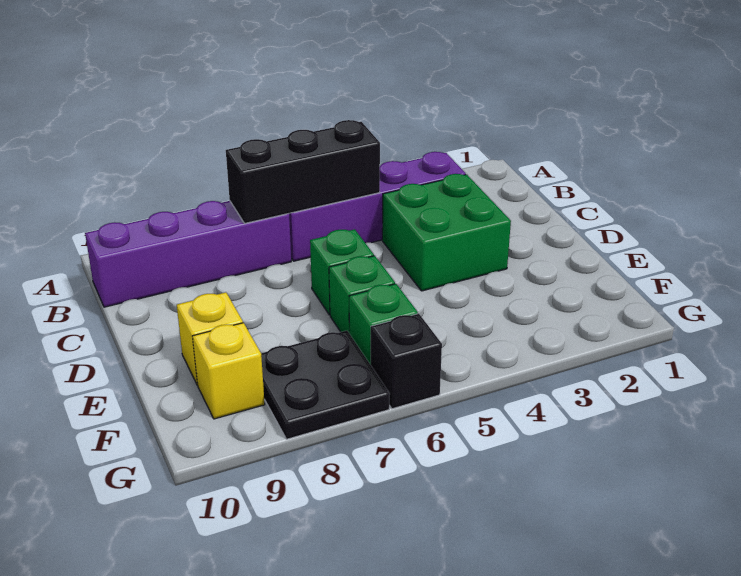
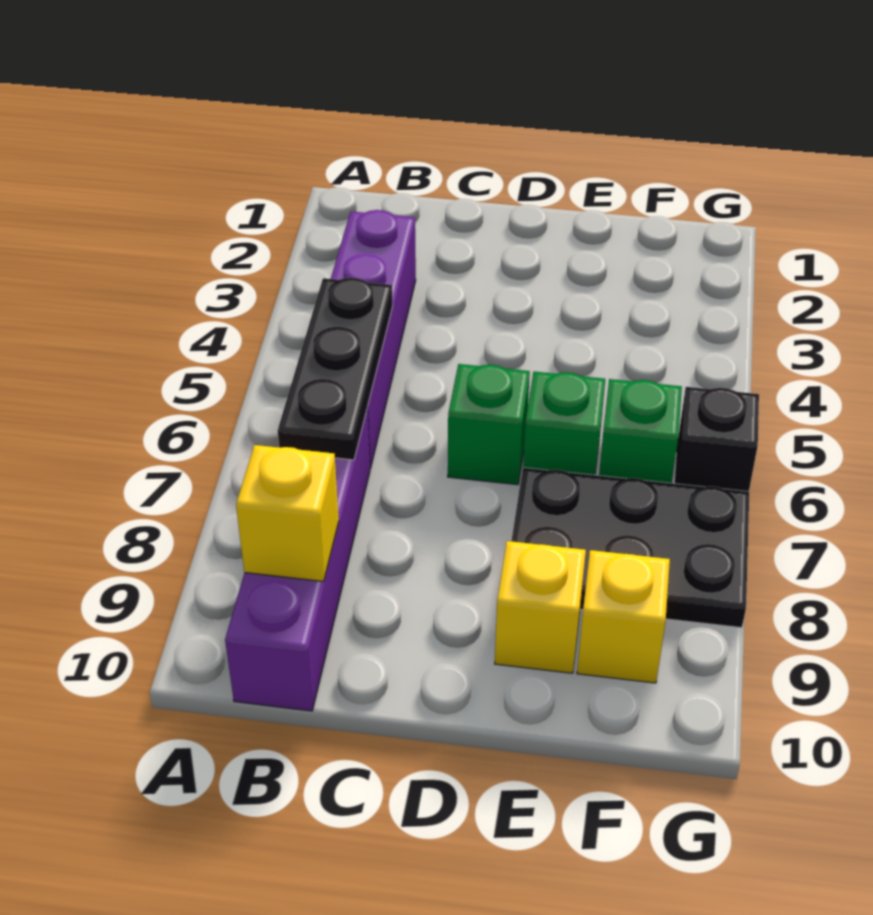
black 1x3 brick [226,120,380,223] -> black 1x3 plate [278,278,393,460]
none -> yellow 1x1 brick [236,445,339,581]
green 2x2 brick [382,174,511,291] -> none
black 2x2 plate [261,331,390,439] -> black 2x3 plate [511,468,749,628]

